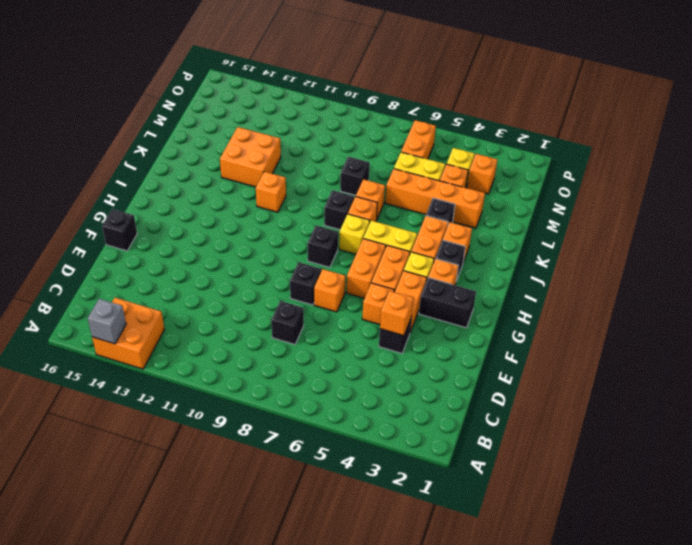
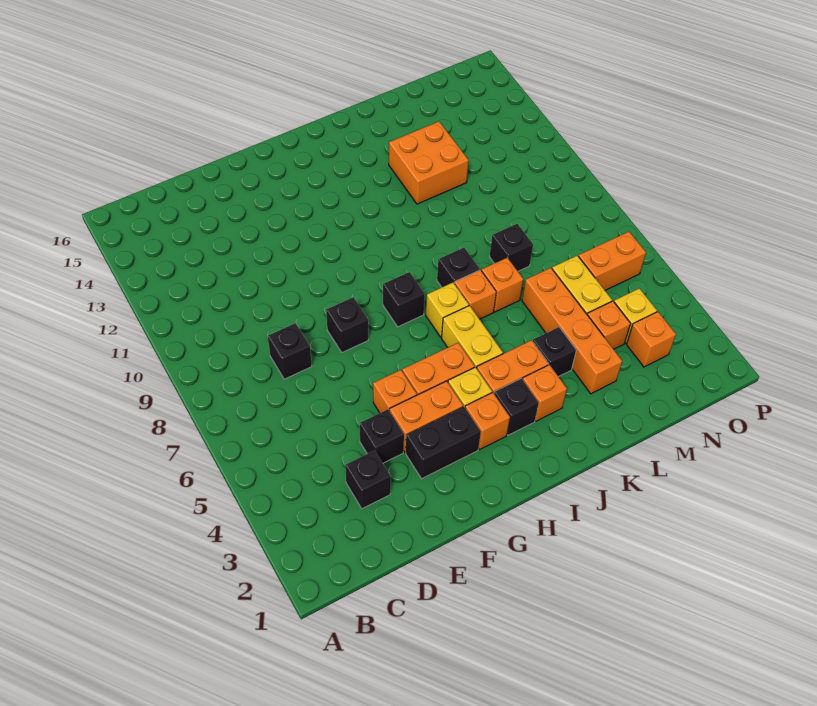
orange 2x2 brick [92,298,164,369] -> none
grey 1x1 brick [88,299,126,344] -> none
orange 1x1 brick [380,291,413,336] -> none
orange 1x1 brick [314,269,346,312] -> none
black 1x1 brick [102,209,137,251] -> black 1x1 brick moved to [345,451,391,509]
black 1x2 brick [419,278,476,328] -> black 1x2 brick turned to [406,407,481,479]
orange 1x2 brick [346,239,386,298] -> none
orange 1x1 brick [256,172,286,212] -> none

